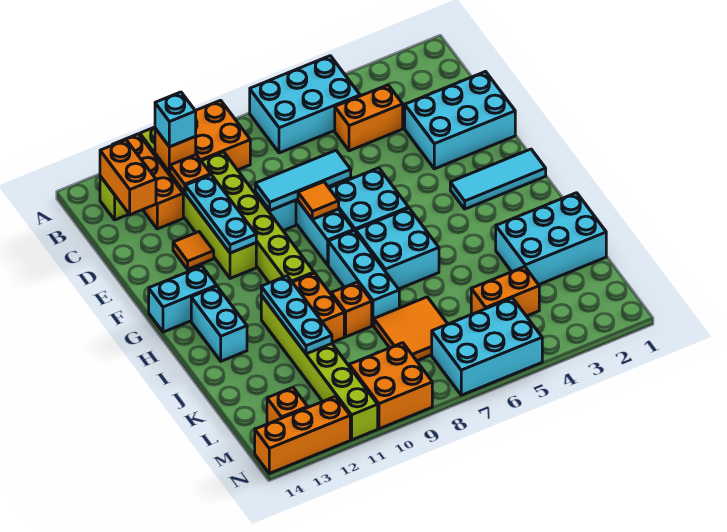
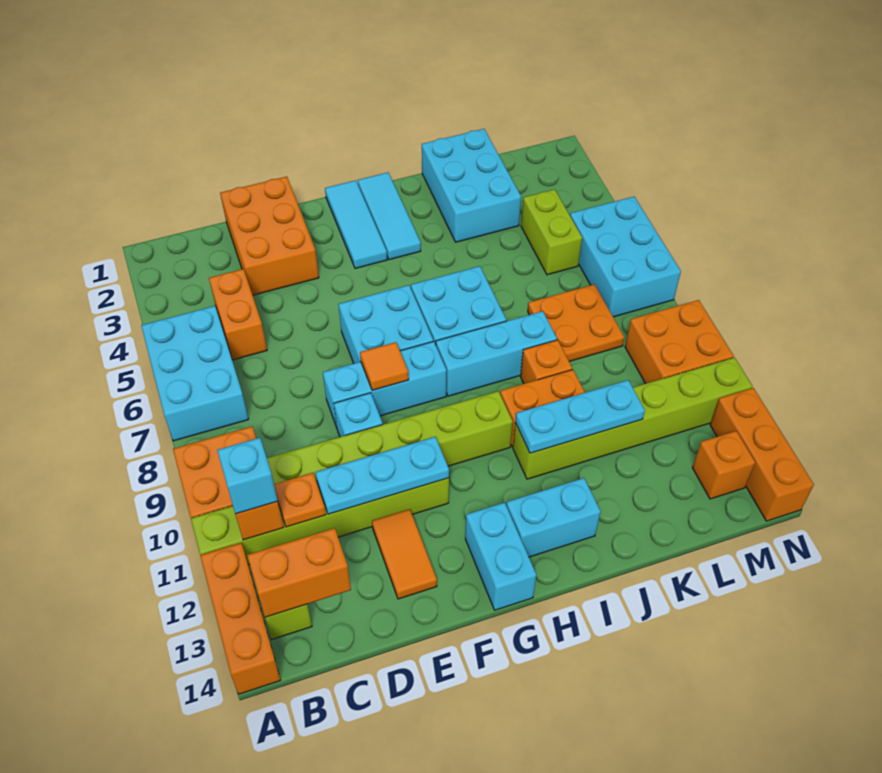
orange 1x3 brick [113,134,183,229] -> orange 1x3 brick turned to [200,543,280,694]
cyan 2x3 brick [405,72,515,169] -> orange 2x3 brick [220,177,319,295]
cyan 1x3 tile [255,150,351,210] -> cyan 1x3 tile moved to [358,173,421,260]
orange 1x1 tile [173,232,214,269] -> orange 1x2 tile [372,509,437,599]
orange 2x2 tile [374,297,447,361] -> orange 2x2 plate [528,284,624,361]
orange 1x2 brick [471,267,539,316] -> lime 1x2 brick [521,189,582,275]

